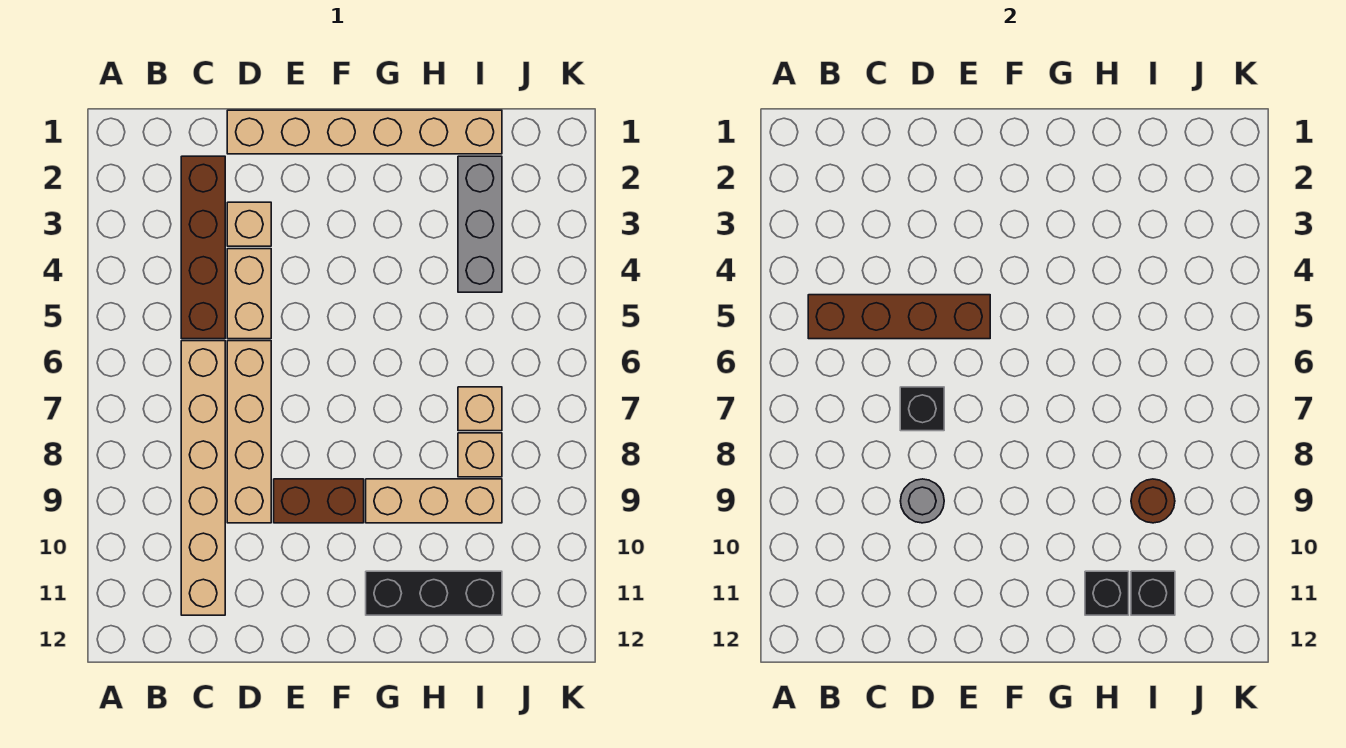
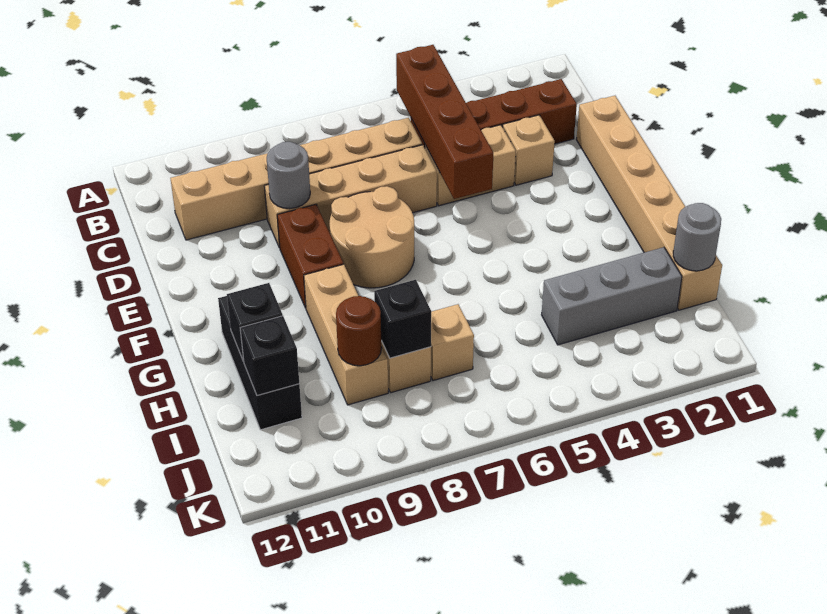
black 1x1 brick [900,387,944,431] -> black 1x1 brick moved to [374,280,431,358]
none -> tan 2x2 round brick [330,186,414,288]
none -> grey 1x1 round brick [673,203,721,271]

